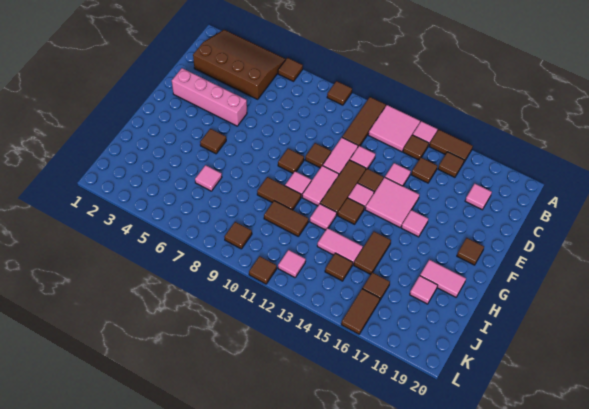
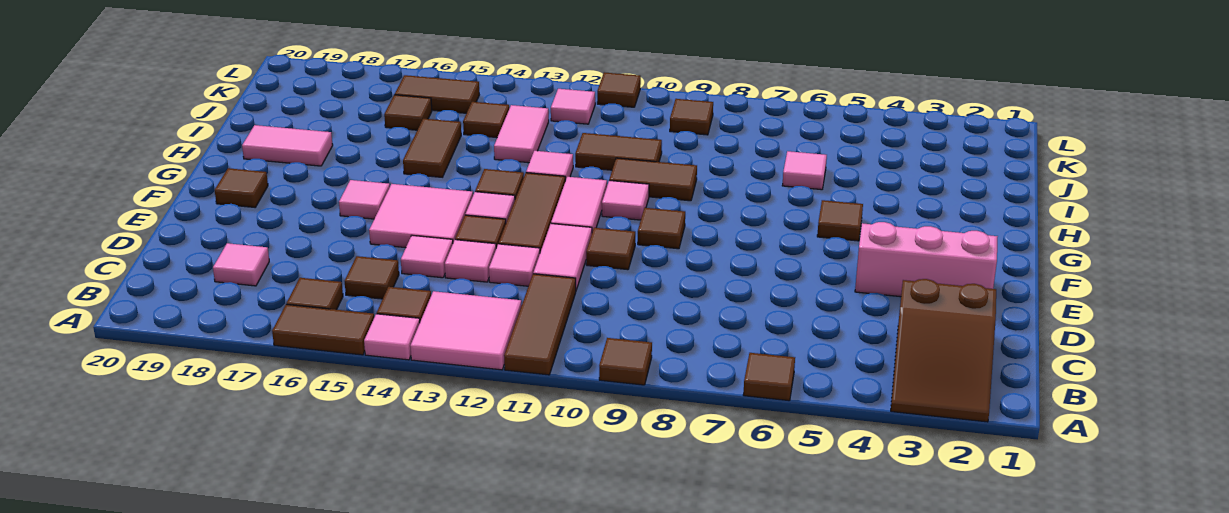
brown 3x4 slope [193,30,286,99] -> brown 2x3 slope [891,279,996,422]
pink 1x4 brick [172,68,247,126] -> pink 1x3 brick [855,222,998,297]
pink 1x2 tile [317,228,363,265] -> pink 1x2 tile turned to [494,105,549,163]
pink 1x1 tile [410,276,438,304] -> pink 1x1 tile moved to [445,240,496,282]
brown 1x2 tile [341,289,380,334] -> brown 1x2 tile turned to [395,75,479,113]

